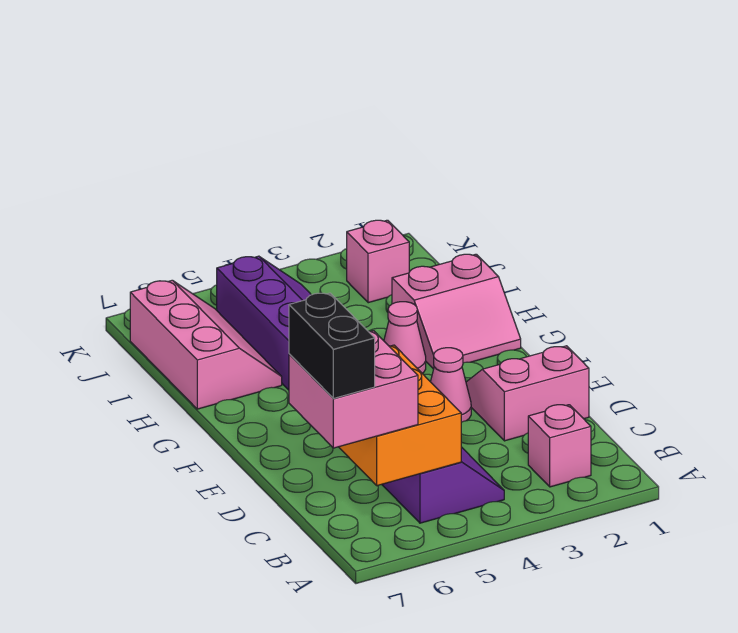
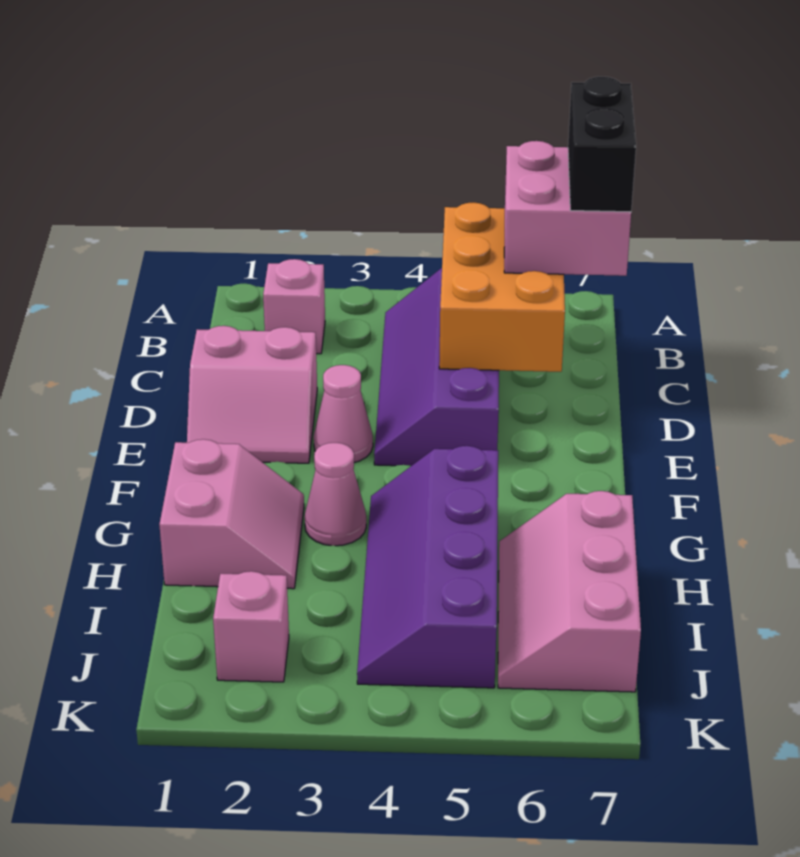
pink 2x2 slope [392,254,521,369] -> pink 2x2 slope turned to [159,439,304,589]

